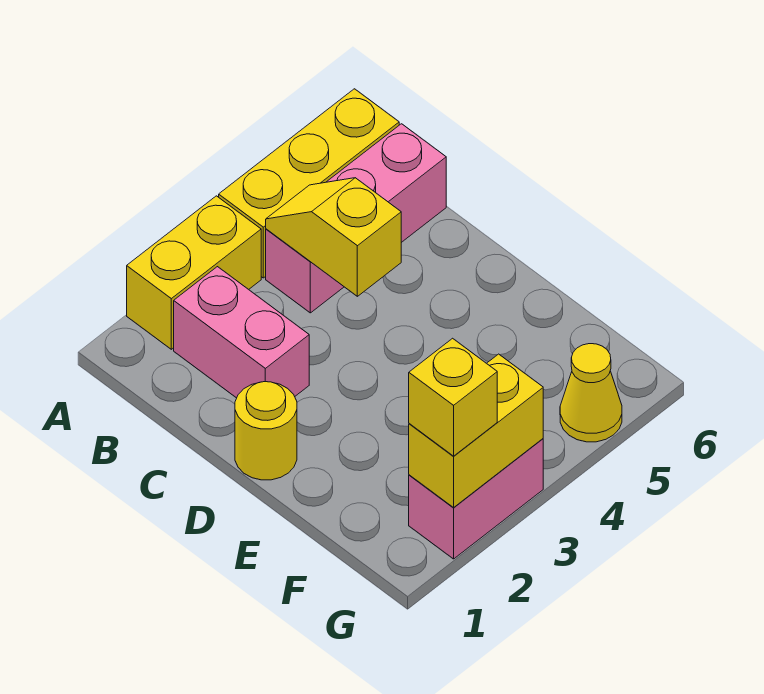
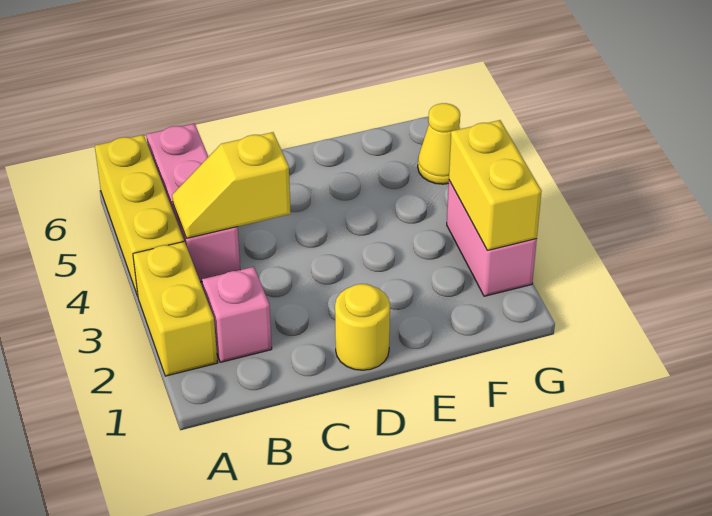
pink 1x2 brick [174,267,309,398] -> pink 1x1 brick [202,267,272,362]
yellow 1x1 brick [409,338,497,456] -> none

